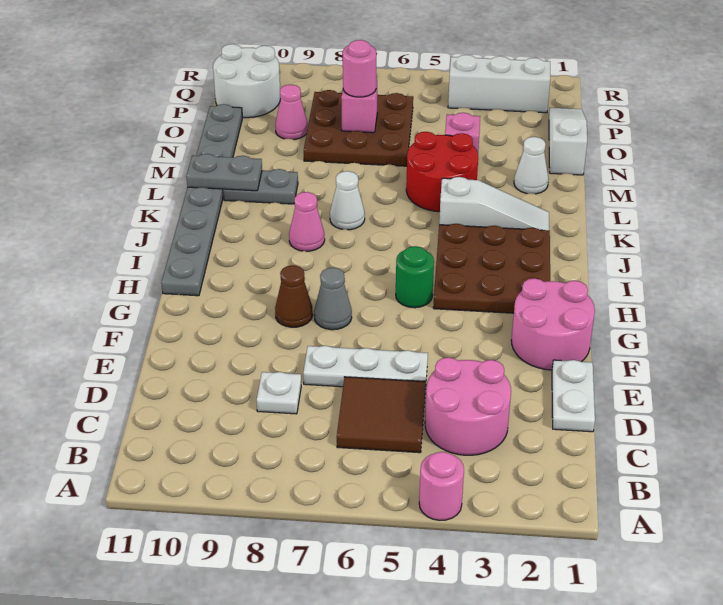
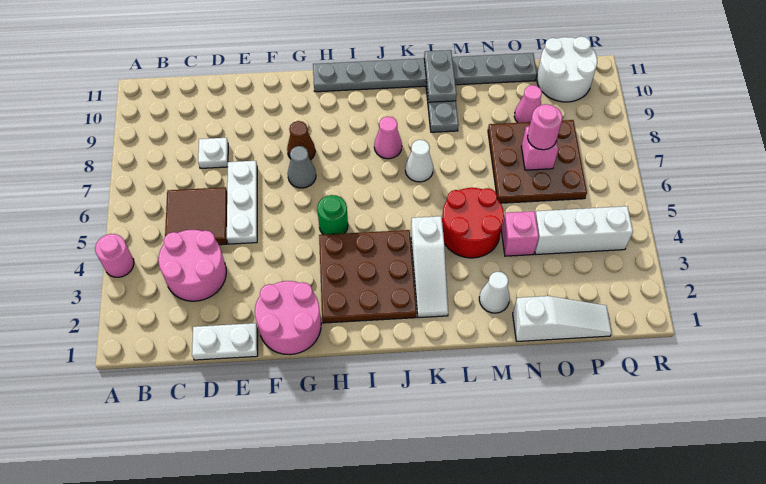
white 1x3 brick [448,55,550,113] -> white 1x3 brick turned to [535,206,633,254]

